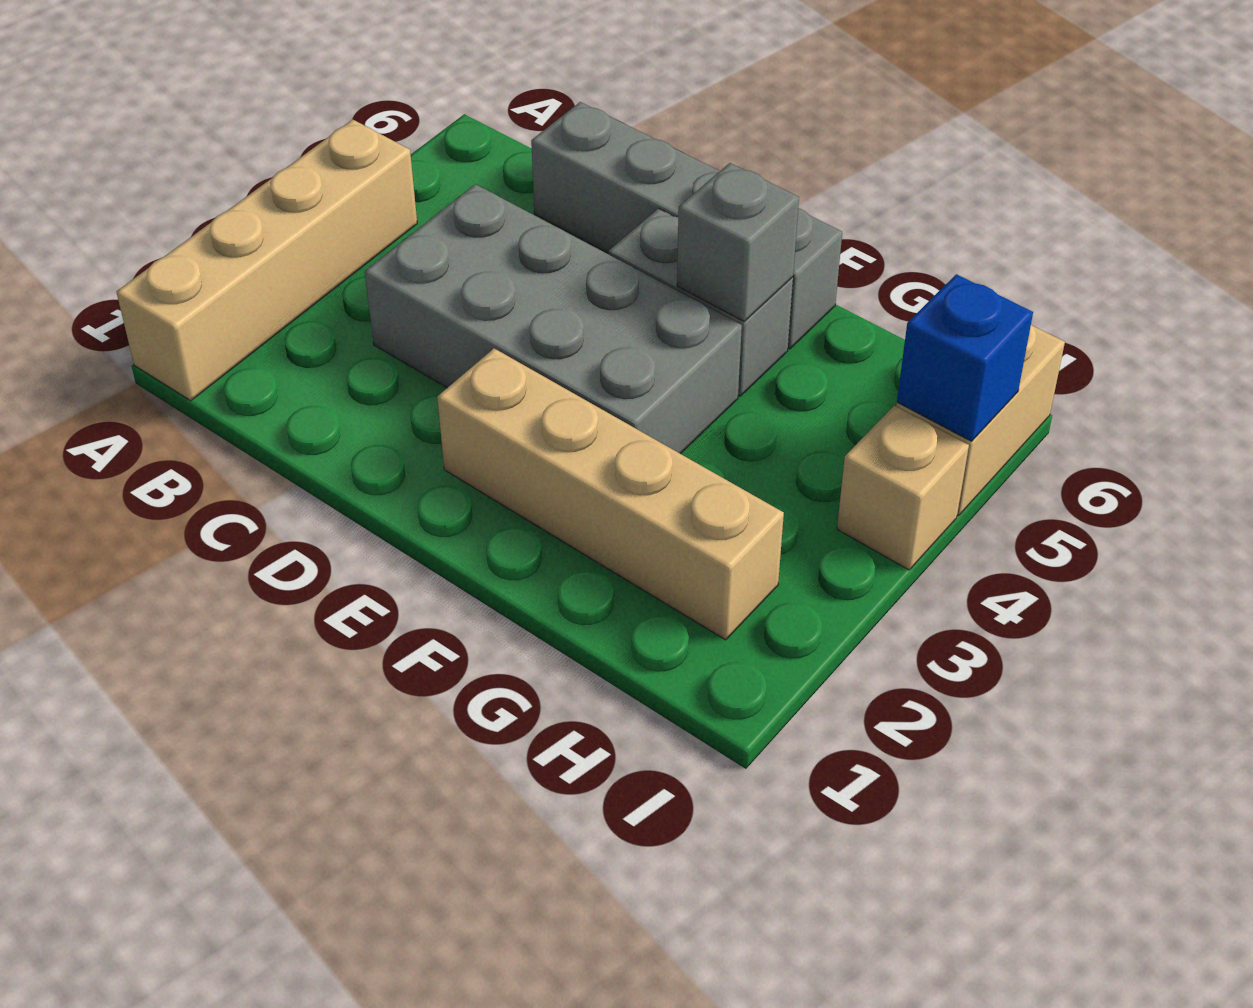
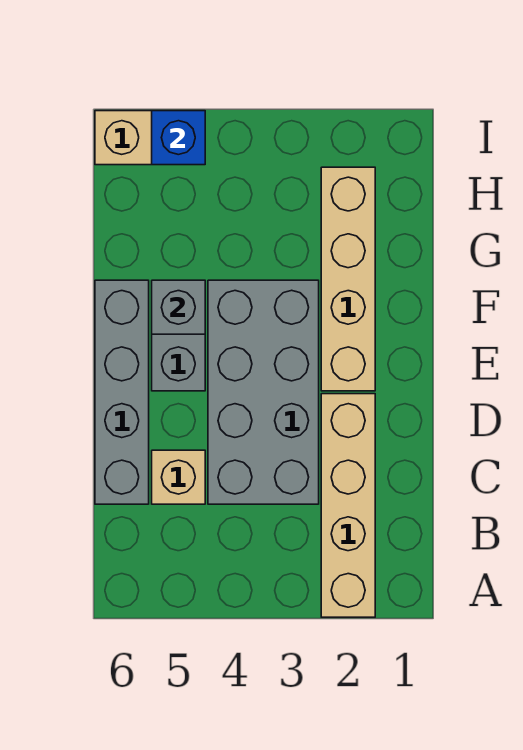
tan 1x4 brick [116,119,417,401] -> tan 1x4 brick turned to [321,394,375,617]
tan 1x1 brick [837,406,969,570] -> tan 1x1 brick moved to [152,450,205,504]

